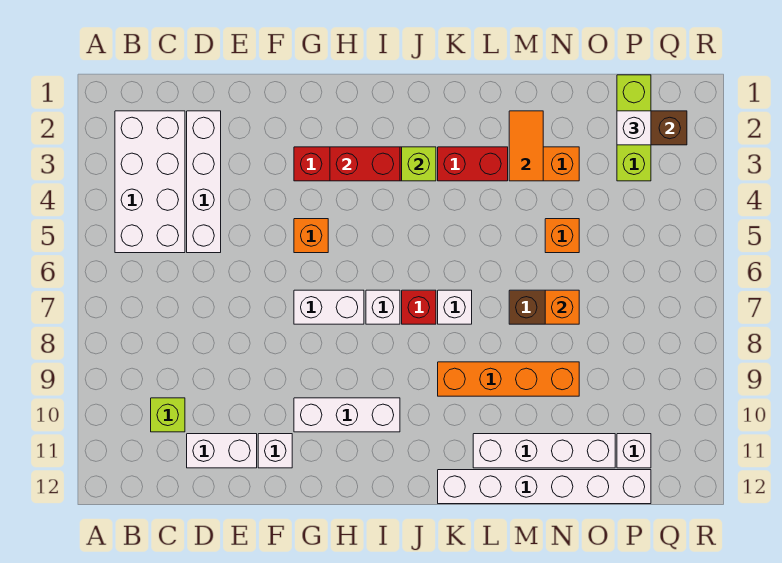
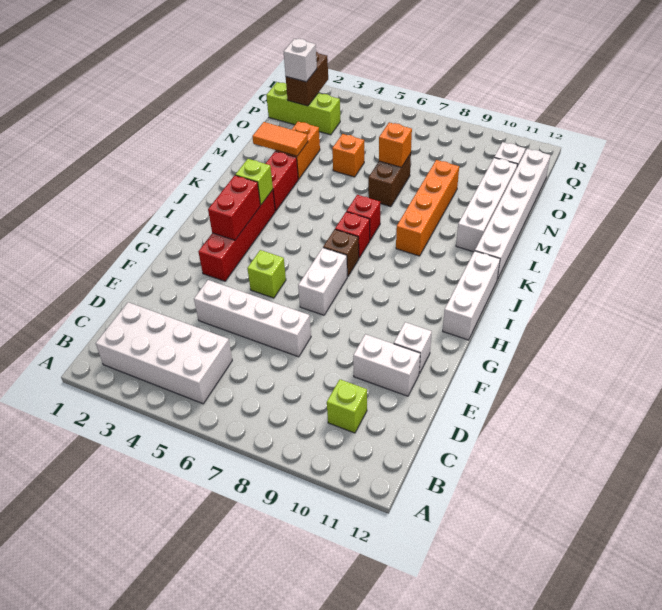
white 1x4 brick [187,111,221,253] -> white 1x4 brick moved to [194,280,311,357]
white 1x2 brick [187,434,257,468] -> white 1x2 brick turned to [353,334,420,396]
orange 1x1 brick [294,219,328,253] -> lime 1x1 brick [247,250,286,298]
white 1x3 brick [294,398,400,432] -> white 1x3 brick moved to [443,251,500,340]
white 1x1 brick [366,290,400,324] -> brown 1x1 brick [323,229,359,277]
white 1x1 brick [438,290,472,324] -> red 1x1 brick [347,195,380,240]

